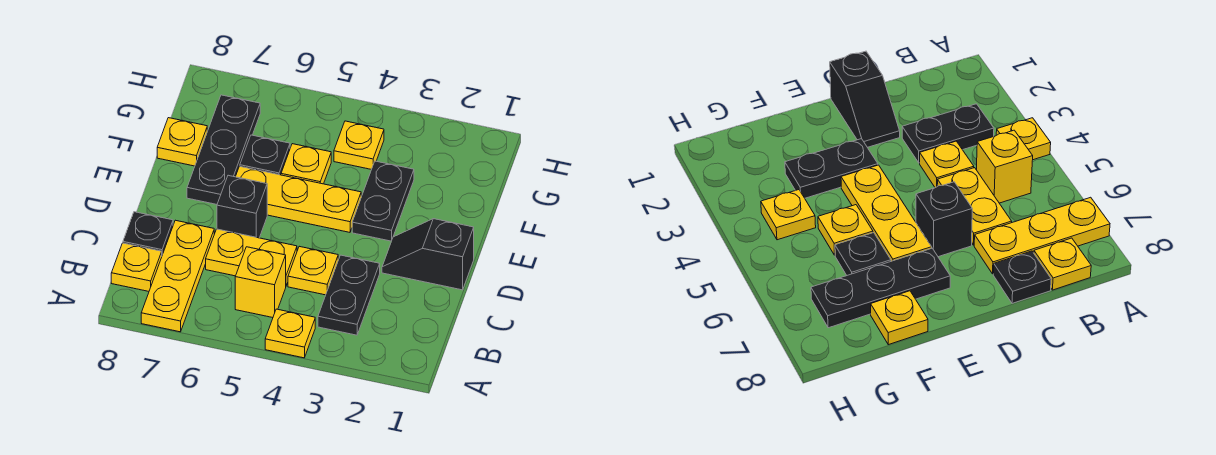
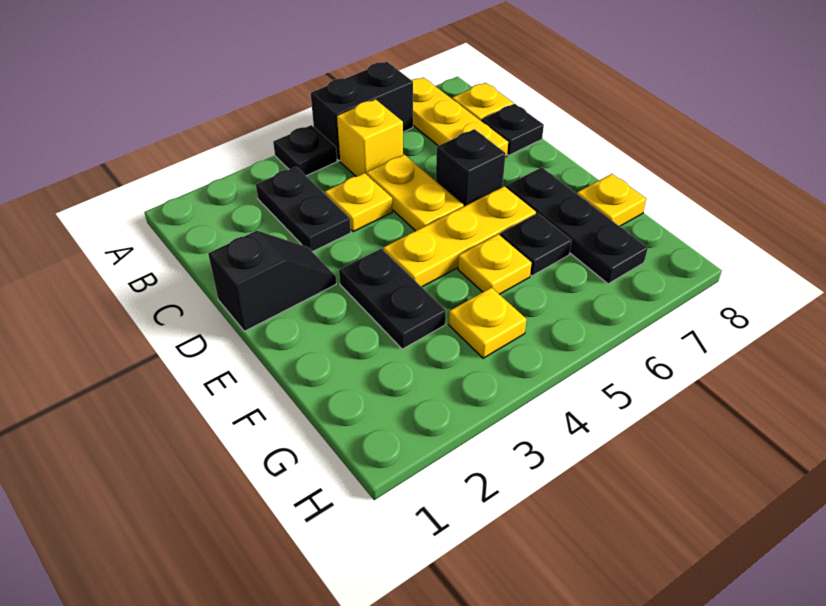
yellow 1x1 plate [265,309,315,358] -> black 1x1 plate [273,125,337,176]
none -> black 1x2 brick [311,62,413,161]
yellow 1x2 plate [206,229,297,286] -> yellow 1x2 plate turned to [367,155,464,231]

